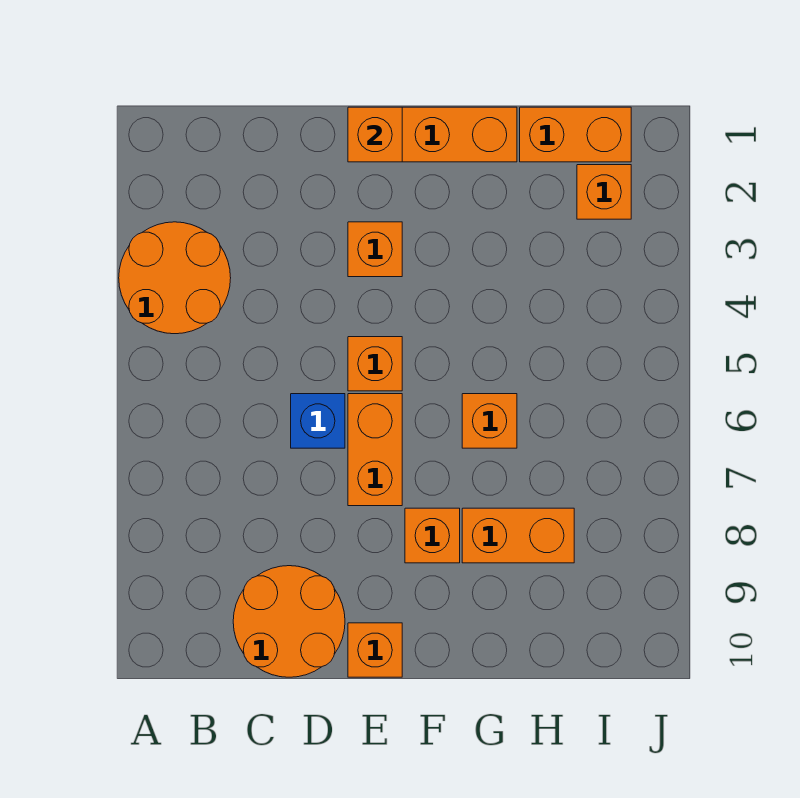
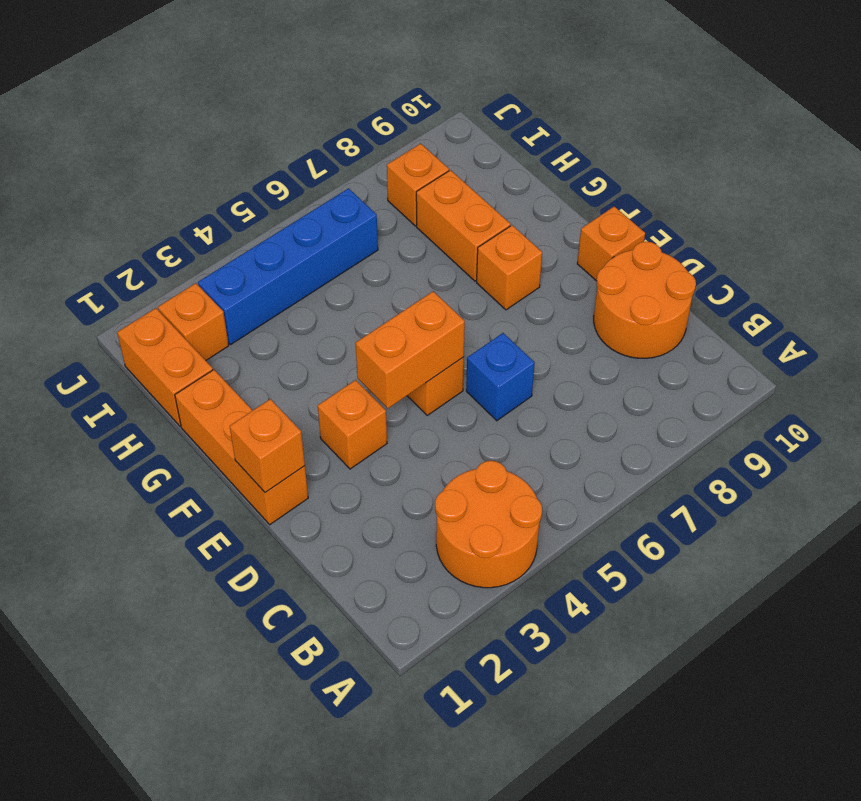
orange 1x2 brick [348,394,402,506] -> orange 1x2 brick moved to [355,291,465,408]
orange 1x1 brick [462,394,517,448] -> orange 1x1 brick moved to [387,144,449,226]
none -> blue 1x4 brick [198,188,378,344]

